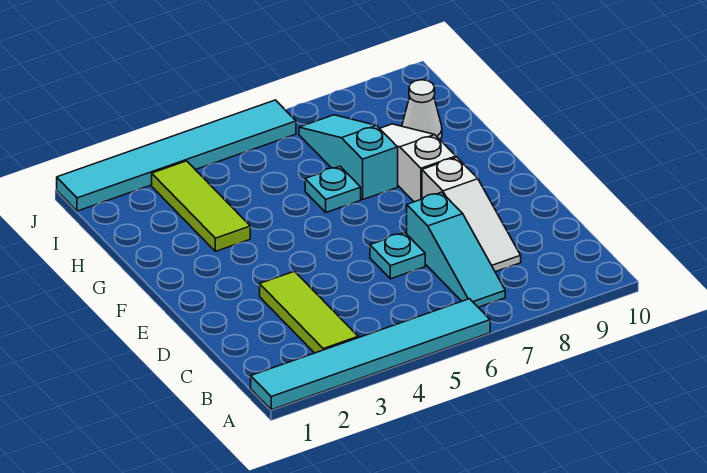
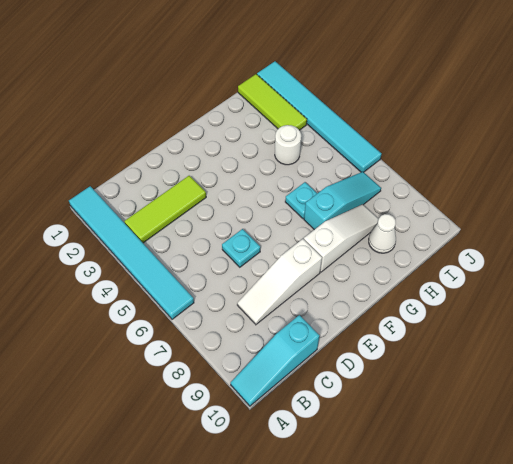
cyan 1x3 slope [407,192,505,307] -> cyan 1x3 slope moved to [230,315,320,406]
lime 1x3 tile [152,161,250,251] -> lime 1x3 tile turned to [238,74,307,130]
none -> white 1x1 round brick [275,125,301,165]

